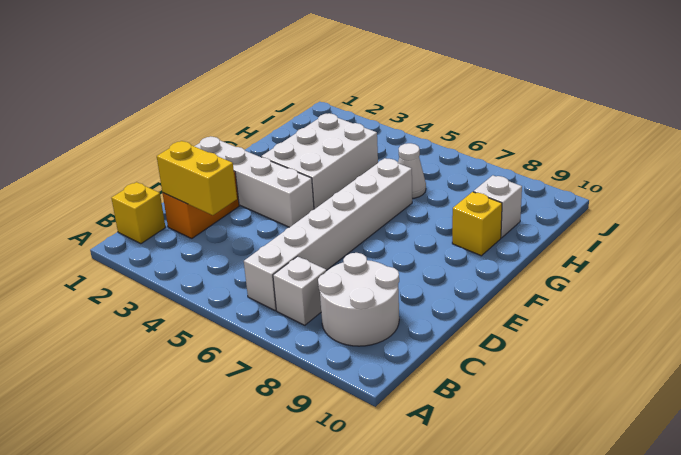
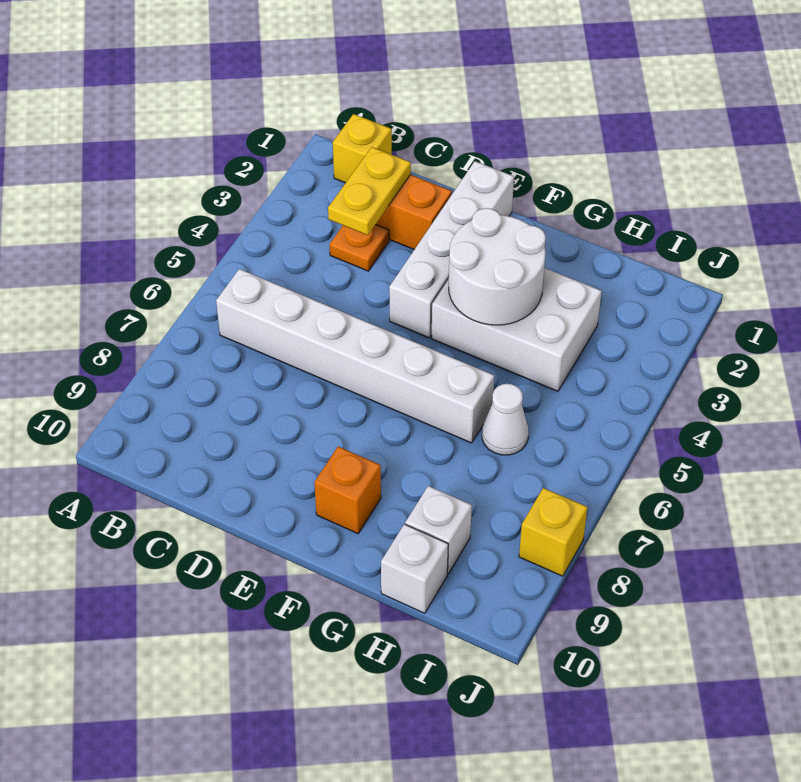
white 1x1 brick [273,256,326,325] -> white 1x1 brick moved to [381,524,448,613]
white 2x2 round brick [318,253,399,346] -> white 2x2 round brick moved to [449,208,546,325]
yellow 1x2 brick [157,141,237,215] -> yellow 1x2 plate [328,147,411,235]
none -> orange 1x1 plate [329,225,389,271]
none -> orange 1x1 brick [314,447,381,534]
yellow 1x1 brick [452,192,502,256] -> yellow 1x1 brick moved to [519,488,587,576]

